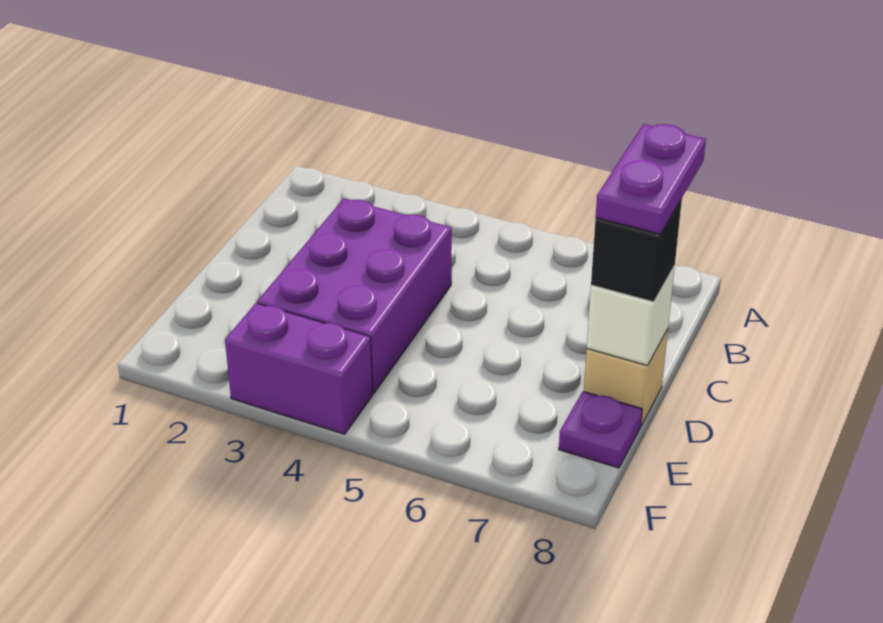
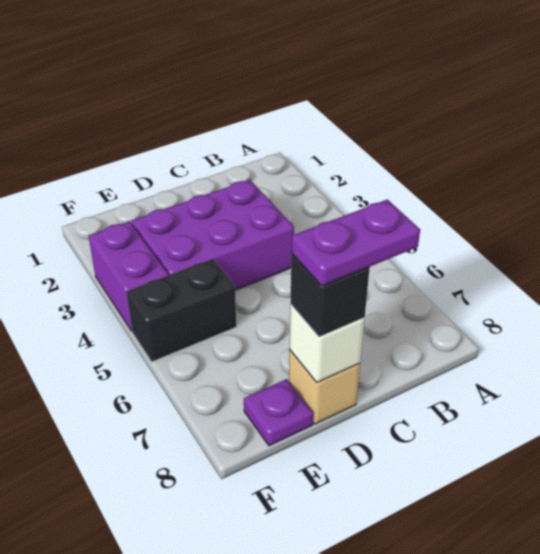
none -> black 1x2 brick [127,259,236,362]

